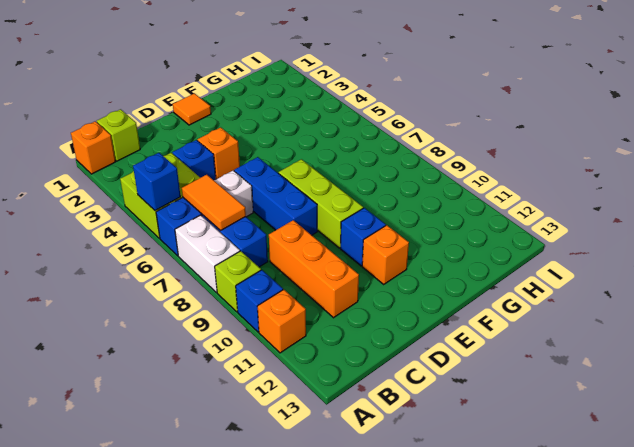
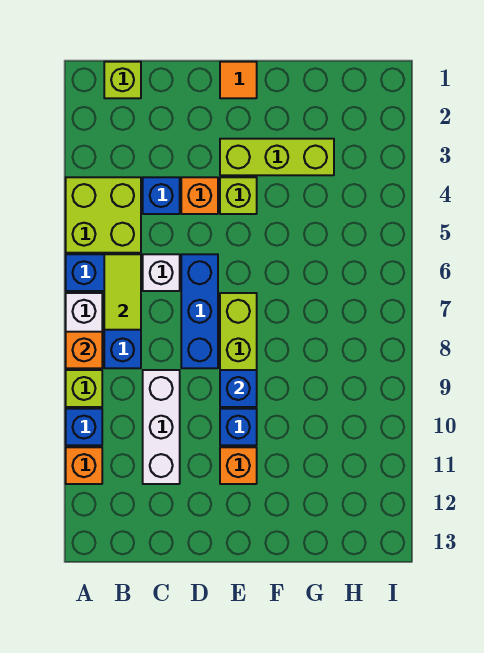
orange 1x1 brick [71,121,116,174] -> orange 1x1 brick moved to [66,332,102,368]
blue 1x1 brick [133,153,181,211] -> blue 1x1 brick moved to [220,370,257,407]
orange 1x2 tile [182,175,246,231] -> lime 1x2 tile [104,254,141,330]
orange 1x3 brick [269,220,359,318] -> white 1x3 brick [143,370,180,484]
none -> lime 1x3 brick [220,139,334,175]
none -> lime 1x1 brick [220,177,257,214]

